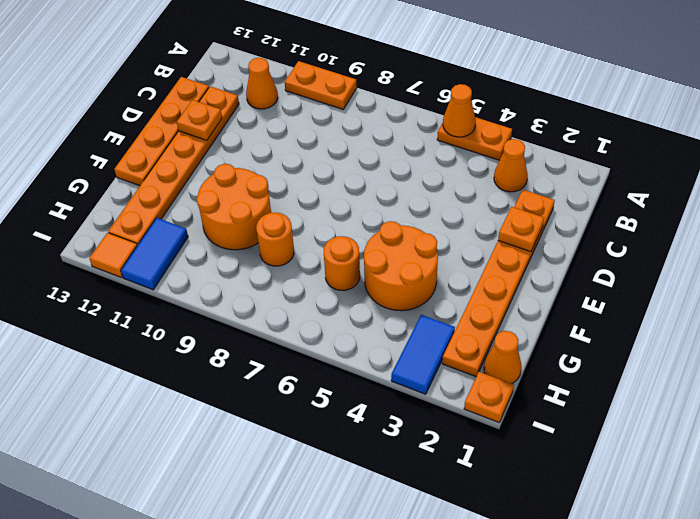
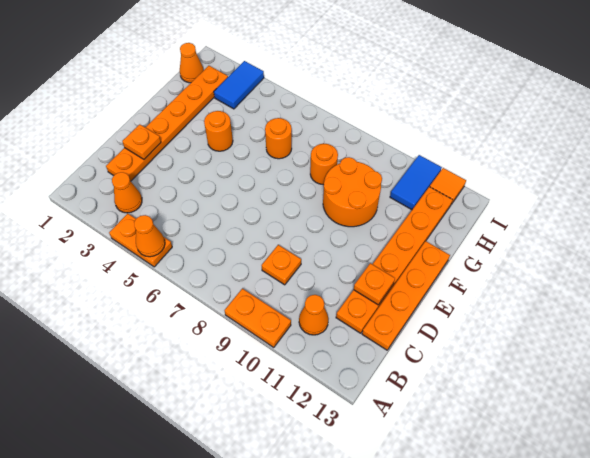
orange 2x2 round brick [364,221,438,311] -> orange 1x1 round brick [204,111,233,151]
orange 1x1 plate [464,372,514,422] -> orange 1x1 plate moved to [262,245,301,285]

